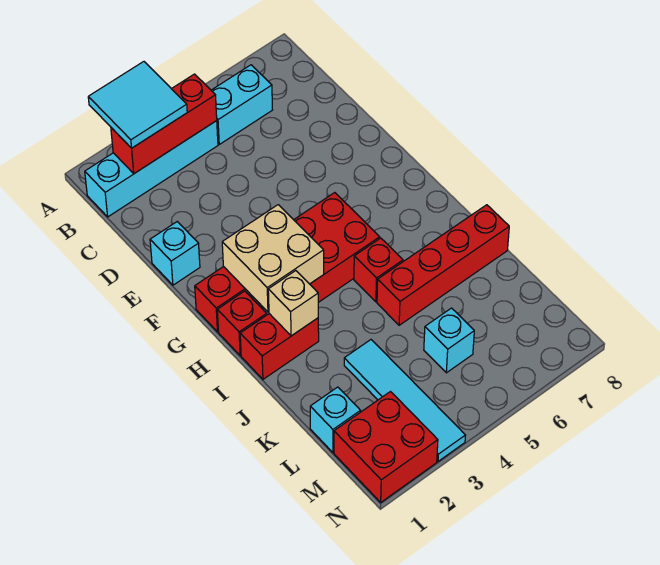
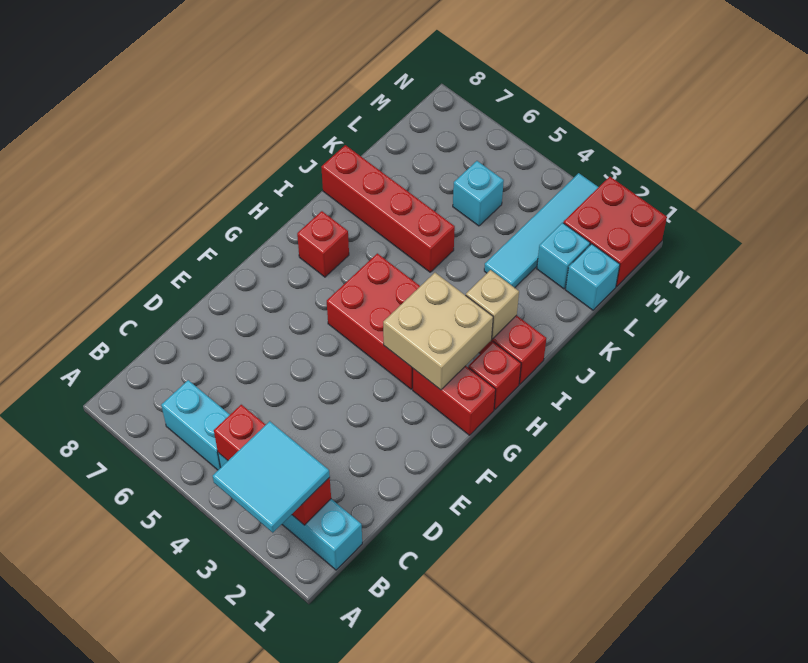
cyan 1x1 brick [150,222,200,285] -> cyan 1x1 brick moved to [537,223,590,289]
red 1x1 brick [354,238,403,302] -> red 1x1 brick moved to [297,211,349,277]

